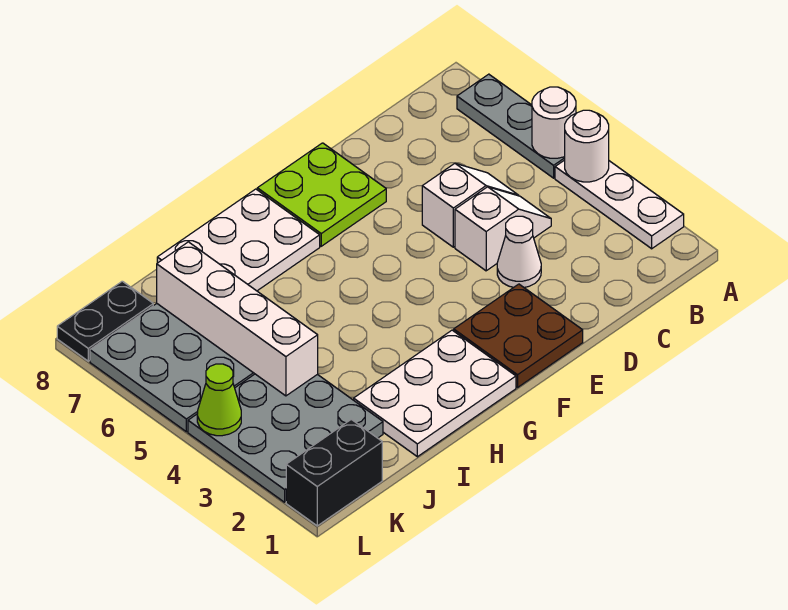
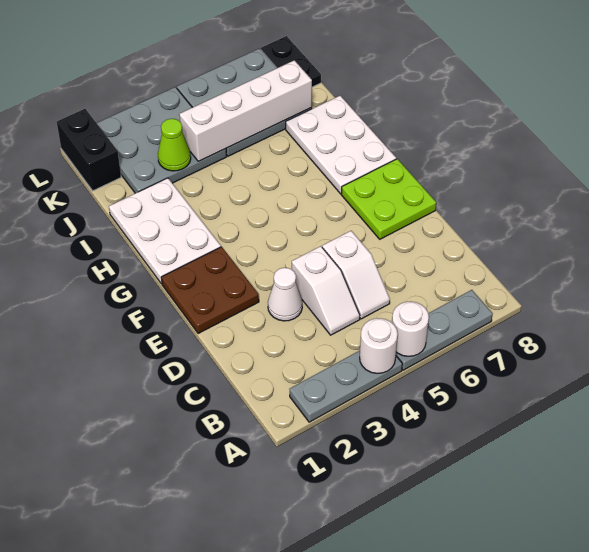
white 1x3 plate [555,160,684,249] -> grey 1x3 plate [290,351,402,422]
lime 1x1 cone [197,364,241,436] -> lime 1x1 cone moved to [158,119,191,171]

